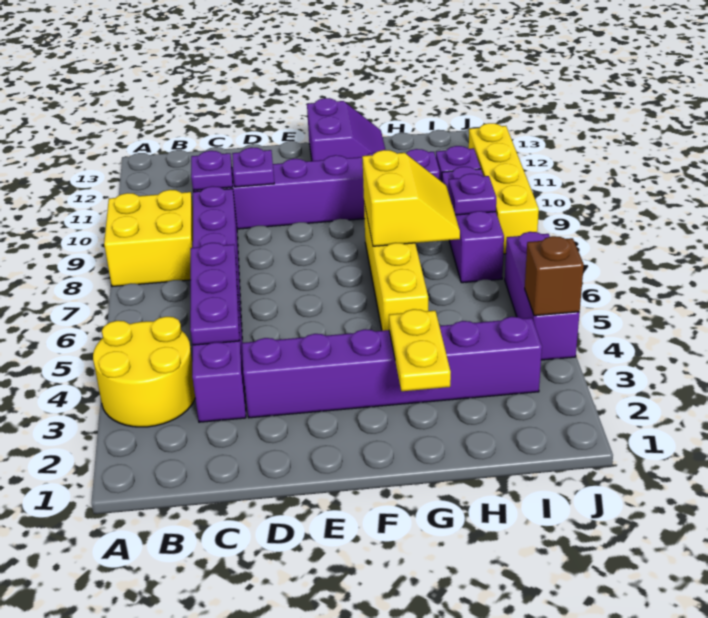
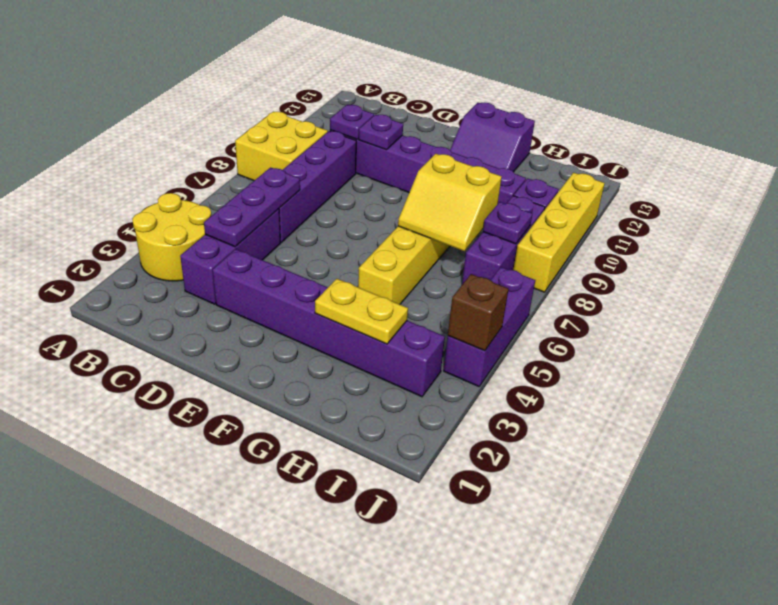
purple 2x2 slope [307,98,385,161] -> purple 2x2 slope turned to [450,102,535,172]
yellow 1x2 plate [389,309,451,391] -> yellow 1x2 plate turned to [315,279,408,344]
yellow 2x2 slope [362,150,460,246] -> yellow 2x2 slope turned to [398,154,502,251]

